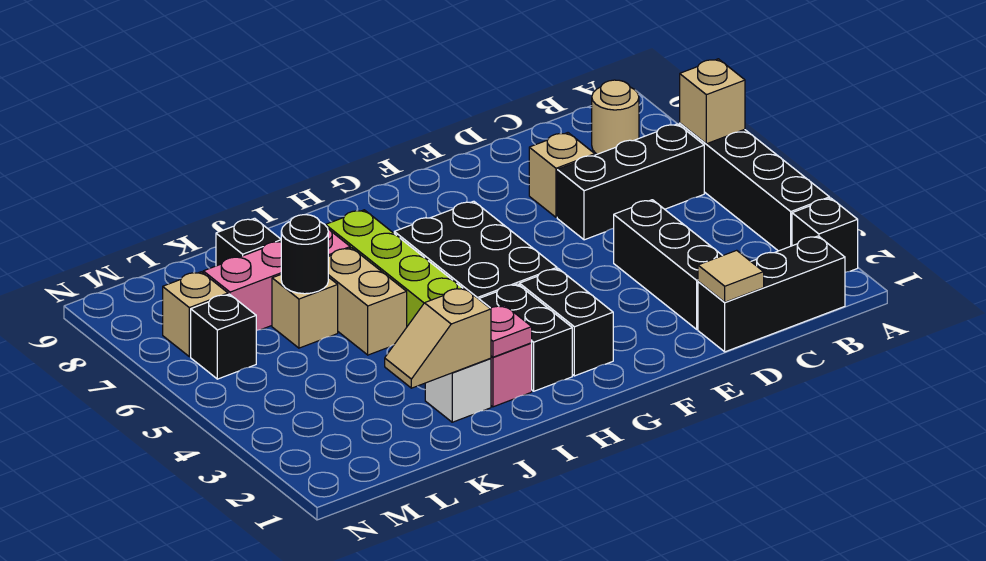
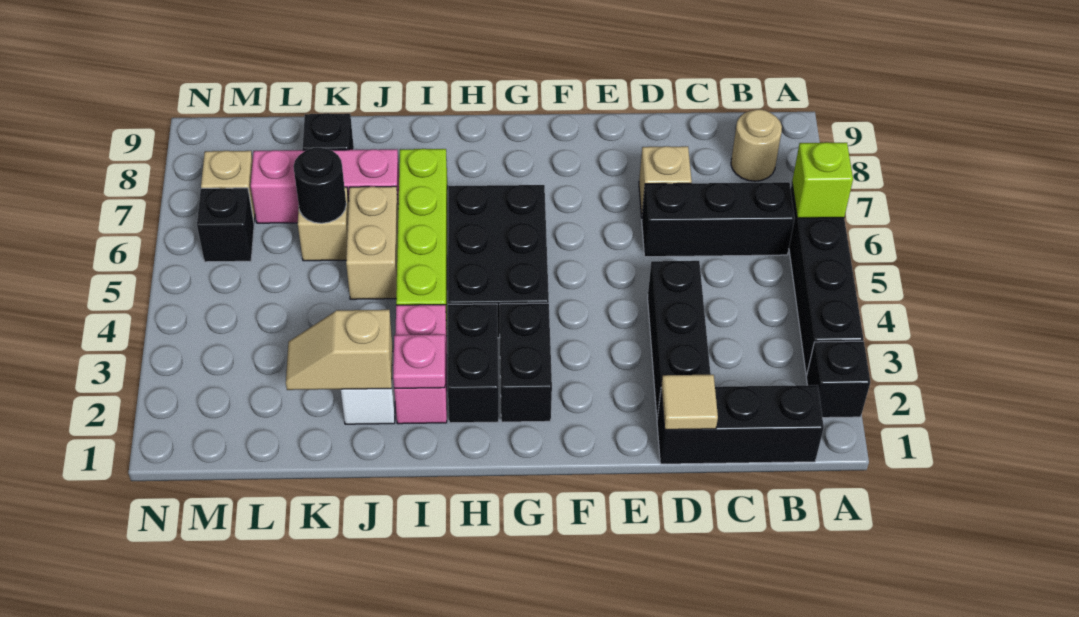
tan 1x1 brick [680,59,745,144] -> lime 1x1 brick [792,142,853,218]

